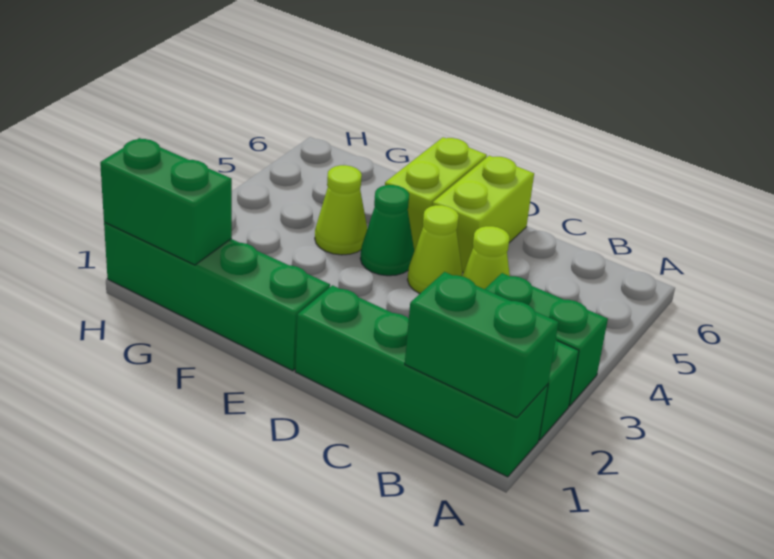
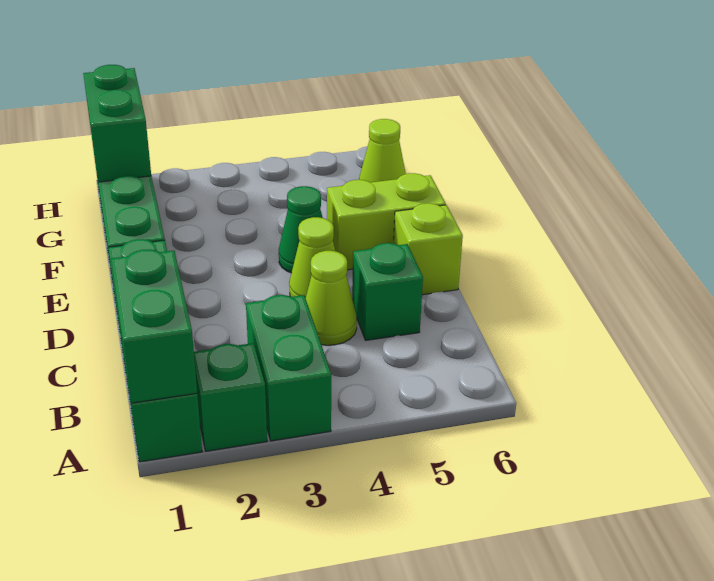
none -> green 1x1 brick [352,243,423,340]
lime 1x2 brick [432,156,534,272] -> lime 1x1 brick [394,203,463,295]
lime 1x1 cone [315,165,367,255] -> lime 1x1 cone moved to [359,119,406,182]

